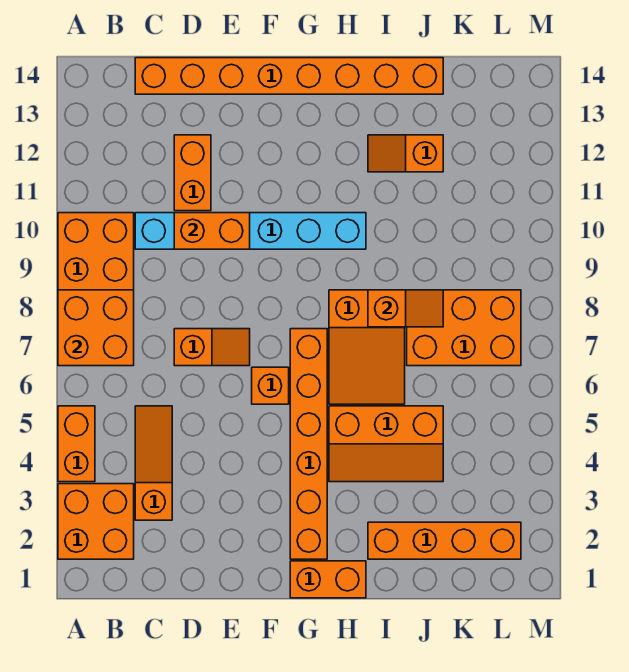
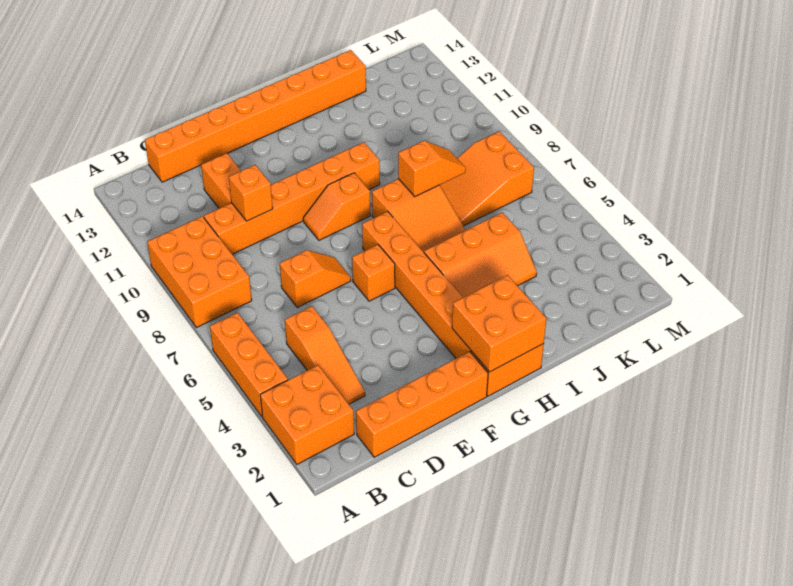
orange 1x2 brick [58,406,95,482] -> orange 1x3 brick [210,313,288,417]
orange 2x2 brick [58,290,134,366] -> orange 2x2 brick moved to [452,275,546,372]
orange 1x3 slope [135,406,172,520] -> orange 1x3 slope turned to [285,306,365,404]
cyan 1x6 brick [135,213,366,249] -> orange 1x6 brick [204,142,380,254]
orange 1x2 brick [174,213,250,249] -> orange 1x1 brick [229,165,273,221]
orange 1x4 brick [368,522,521,559] -> orange 1x4 brick moved to [356,352,488,457]
orange 1x2 slope [368,135,443,172] -> orange 1x2 slope moved to [303,173,370,240]
orange 2x3 brick [407,290,521,366] -> orange 2x3 slope [440,132,534,226]

